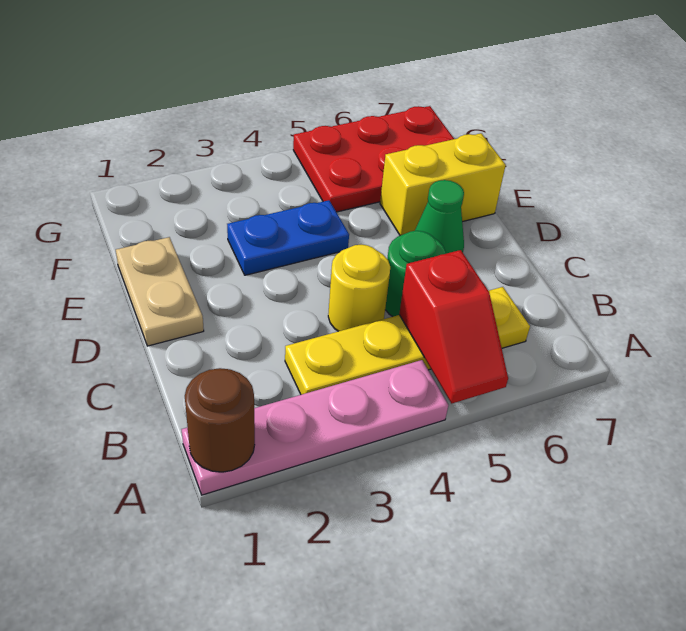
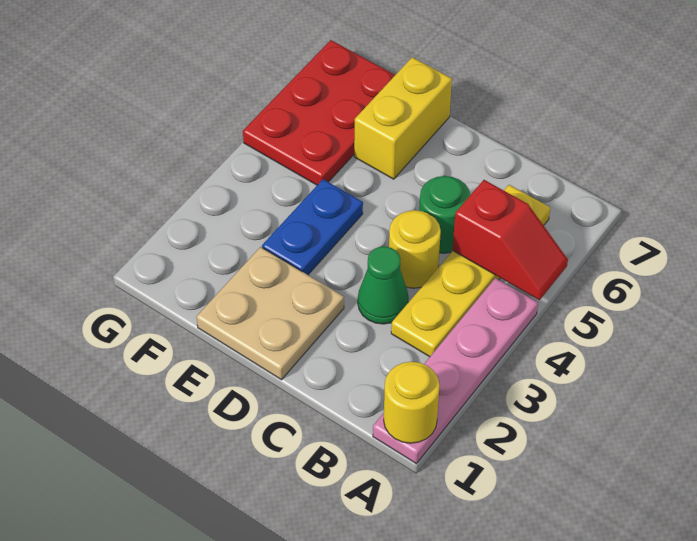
brown 1x1 round brick [185,368,255,472] -> yellow 1x1 round brick [384,361,440,443]
tan 1x2 plate [116,237,204,346] -> tan 2x2 plate [197,247,344,380]
green 1x1 cone [415,180,464,254] -> green 1x1 cone moved to [358,246,409,324]

